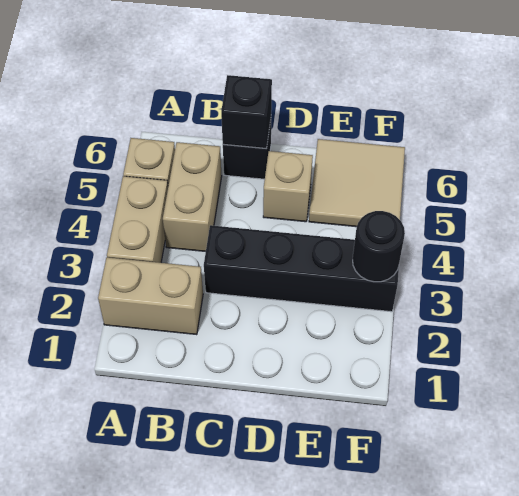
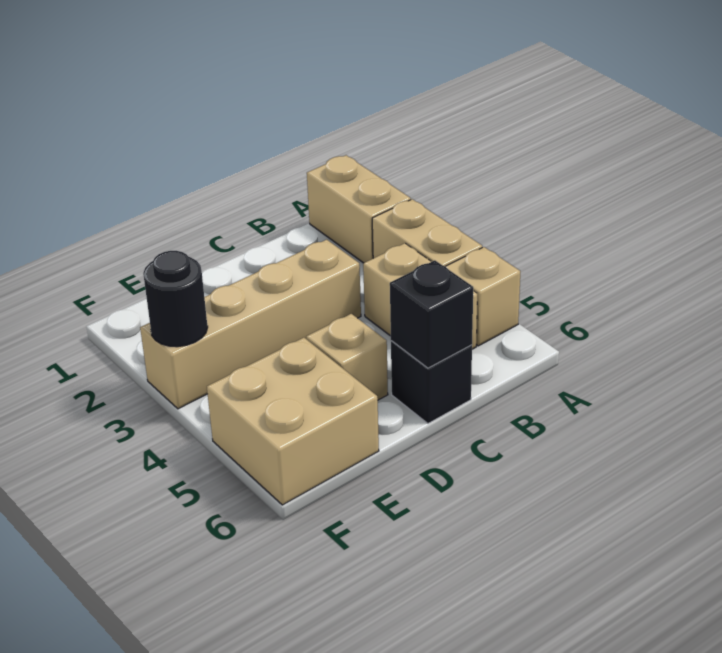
tan 1x2 brick [98,257,203,335] -> tan 1x2 brick turned to [307,155,411,263]
black 1x4 brick [204,225,399,312] -> tan 1x4 brick [140,240,361,409]
tan 2x2 tile [309,139,405,227] -> tan 2x2 brick [207,338,379,505]

